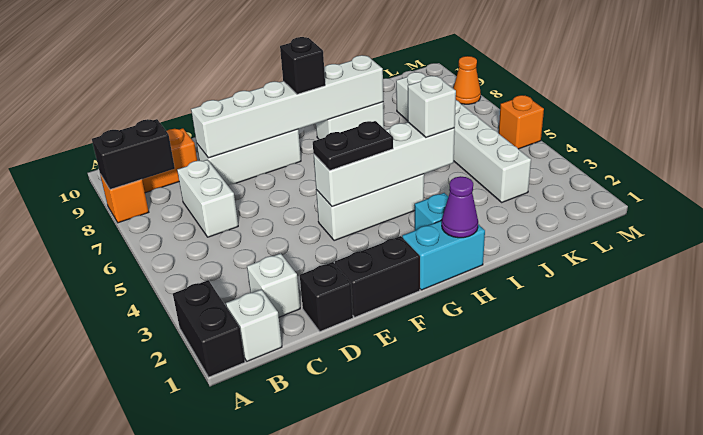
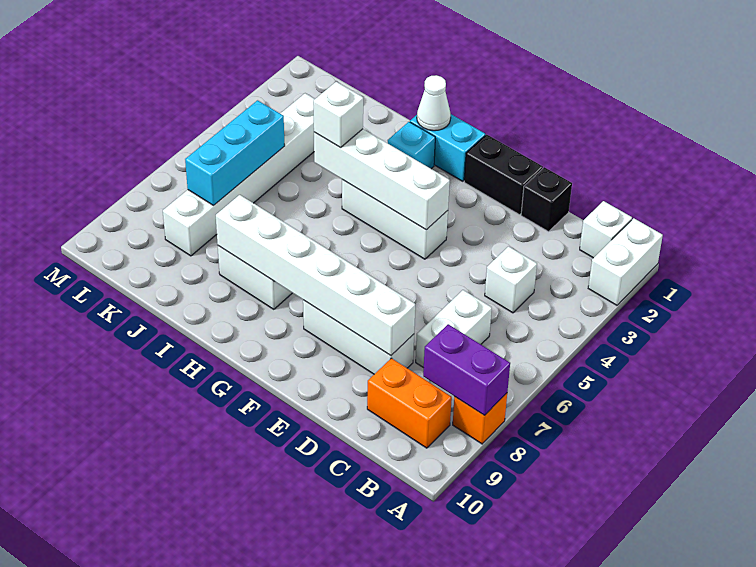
black 1x2 brick [173,280,245,377] -> white 1x2 brick [588,218,663,305]
black 1x2 brick [92,119,175,189] -> purple 1x2 brick [423,324,510,415]
white 1x1 brick [247,253,300,317] -> white 1x1 brick moved to [485,246,537,313]
black 1x2 plate [313,121,393,170] -> none
black 1x1 brick [280,37,325,94] -> none
purple 1x1 cone [442,176,478,238] -> white 1x1 cone [417,75,451,131]
none -> cyan 1x3 brick [185,100,285,205]
orange 1x1 brick [499,95,544,149] -> none
orange 1x1 cone [453,56,481,104] -> none

